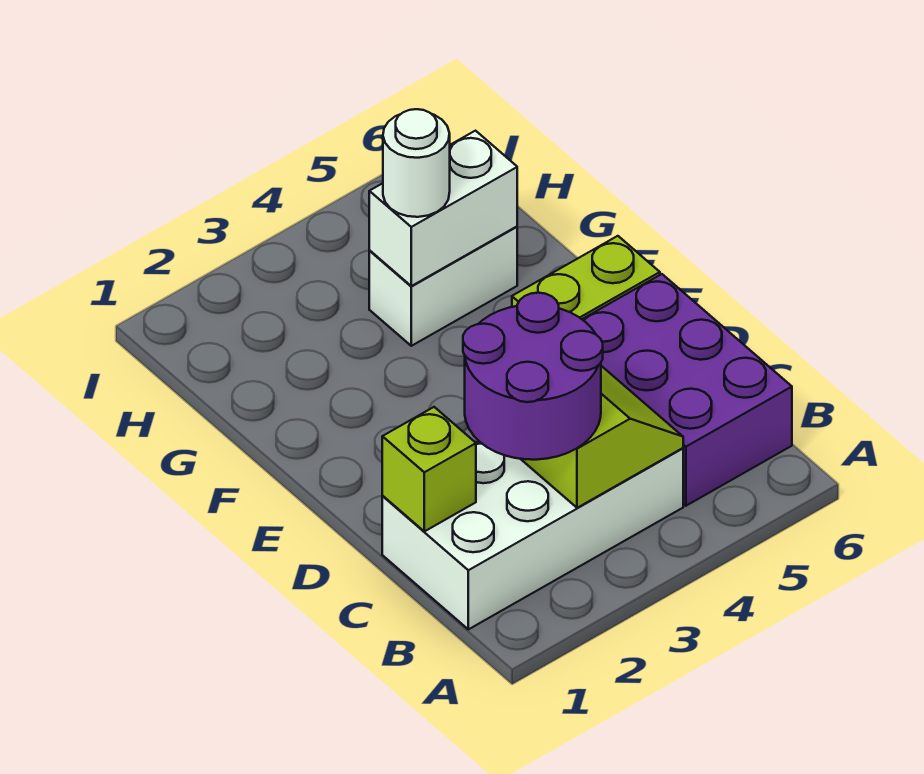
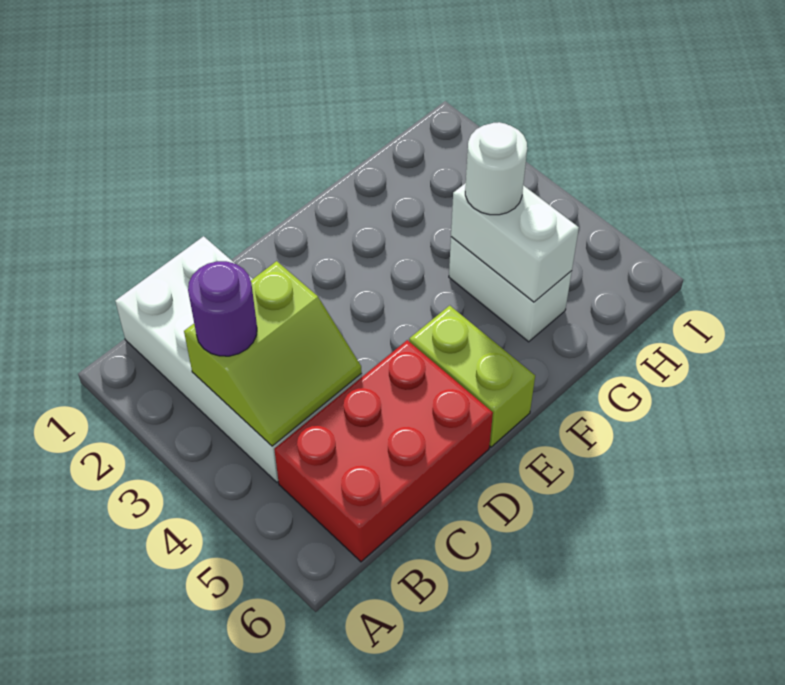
purple 2x2 round brick [463,293,603,460] -> purple 1x1 round brick [188,261,257,356]
purple 2x3 brick [582,274,792,506] -> red 2x3 brick [274,340,493,562]
lime 1x1 brick [382,407,476,531] -> none

